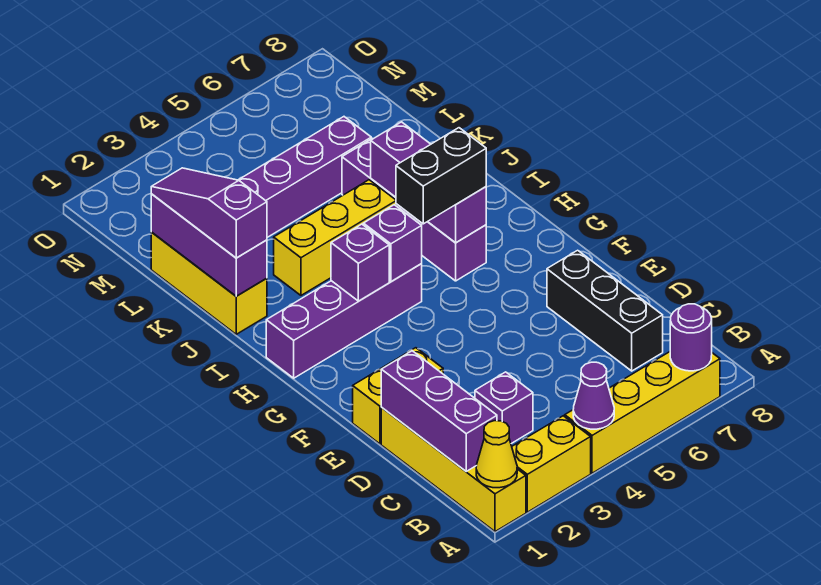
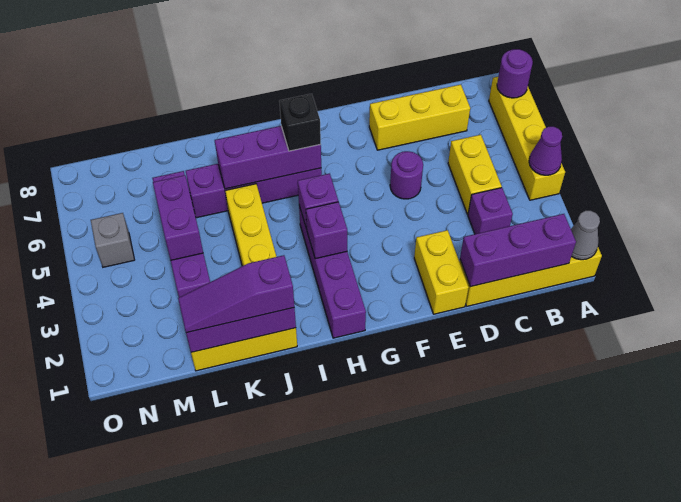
yellow 1x1 cone [476,421,517,488] -> grey 1x1 cone [571,211,600,260]
yellow 1x2 brick [512,416,591,512] -> yellow 1x2 brick moved to [448,135,502,214]
black 1x3 brick [547,250,663,371] -> yellow 1x3 brick [369,85,470,150]
none -> purple 1x1 round brick [390,151,423,199]
black 1x2 brick [396,128,486,224] -> black 1x1 brick [280,94,321,151]
none -> purple 1x2 brick [153,175,203,260]
none -> grey 1x1 brick [91,213,134,267]

